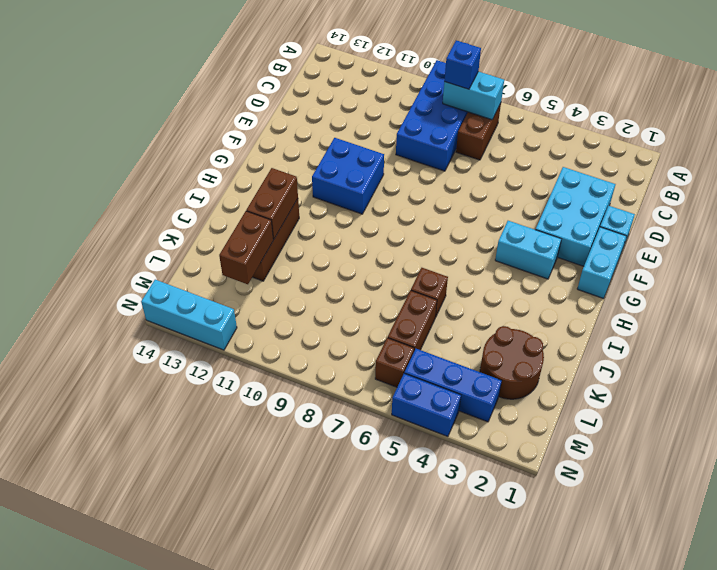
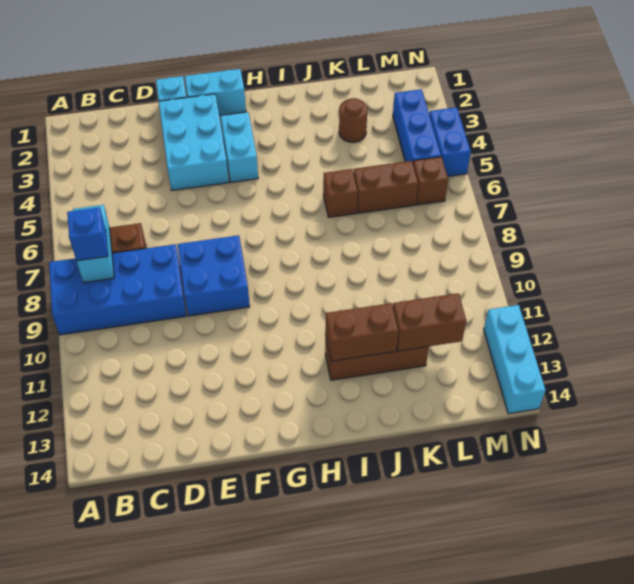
cyan 2x3 brick [536,167,616,266] -> cyan 2x3 brick turned to [159,94,229,190]
blue 2x2 brick [312,138,384,214] -> blue 2x2 brick moved to [178,235,250,316]
brown 2x2 round brick [480,326,544,399] -> brown 1x1 round brick [339,98,367,142]

